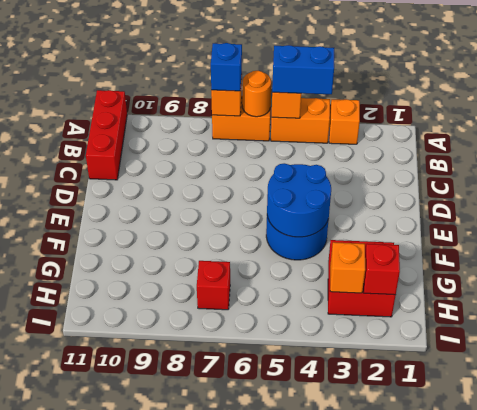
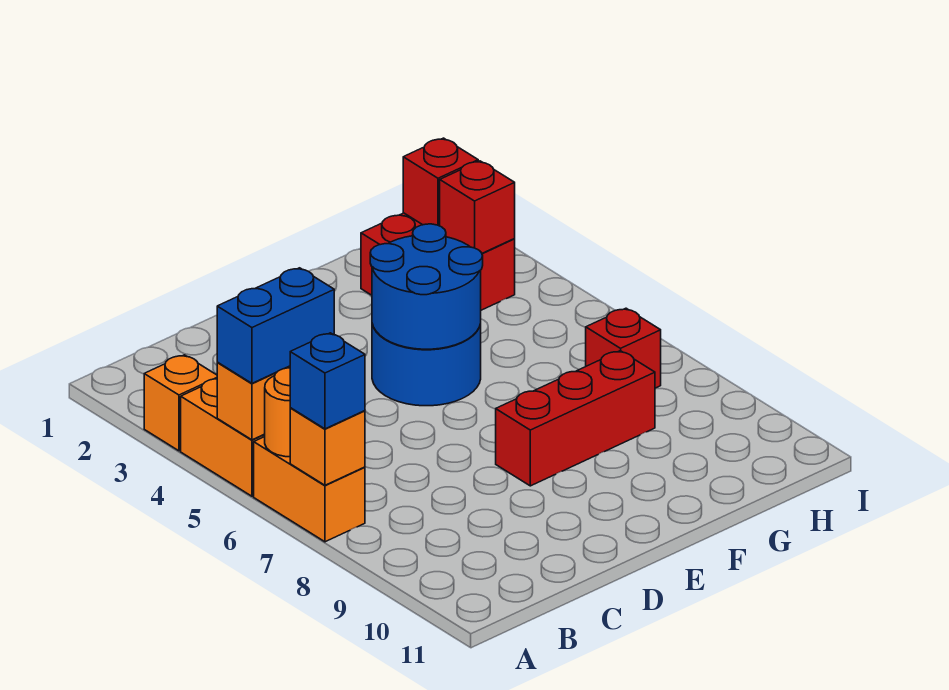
blue 1x2 brick [272,45,334,94] -> blue 1x2 brick turned to [217,268,334,383]
red 1x3 brick [86,90,127,180] -> red 1x3 brick moved to [496,351,655,486]
orange 1x1 brick [330,242,365,293] -> red 1x1 brick [440,161,515,253]

